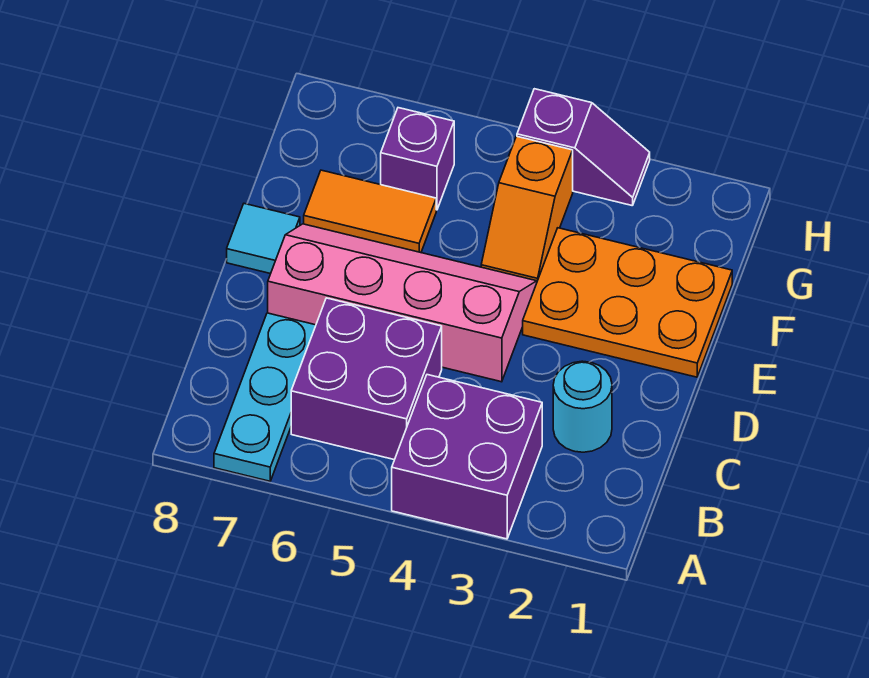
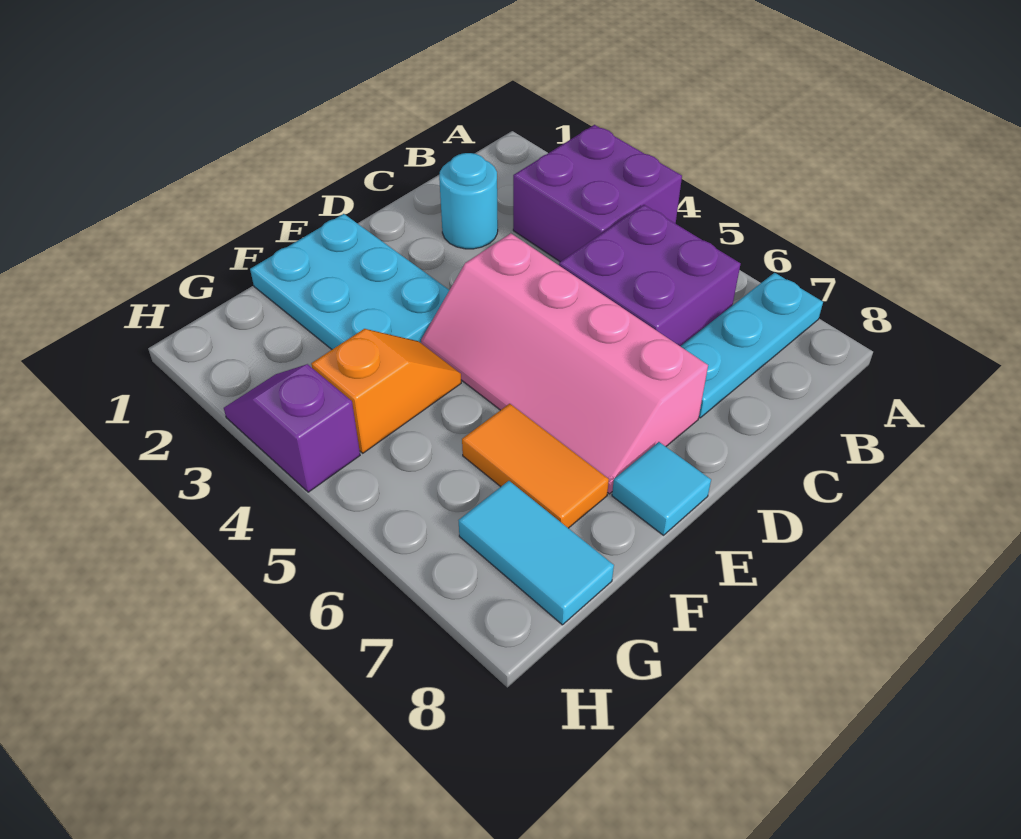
orange 2x3 plate [523,228,732,377] -> cyan 2x3 plate [250,214,449,349]
purple 1x1 brick [381,108,454,210] -> none
none -> cyan 1x2 tile [458,481,614,625]

